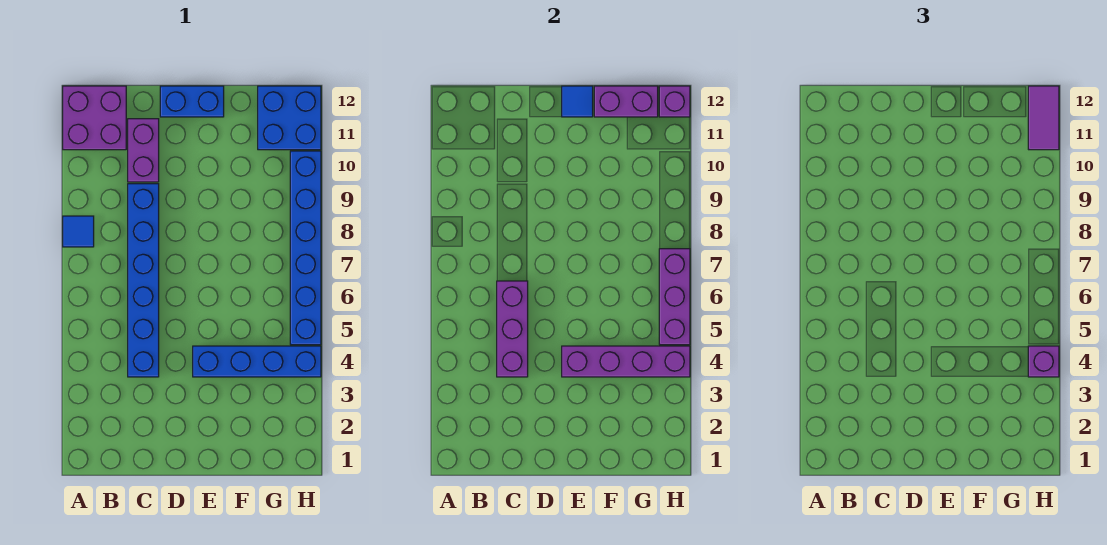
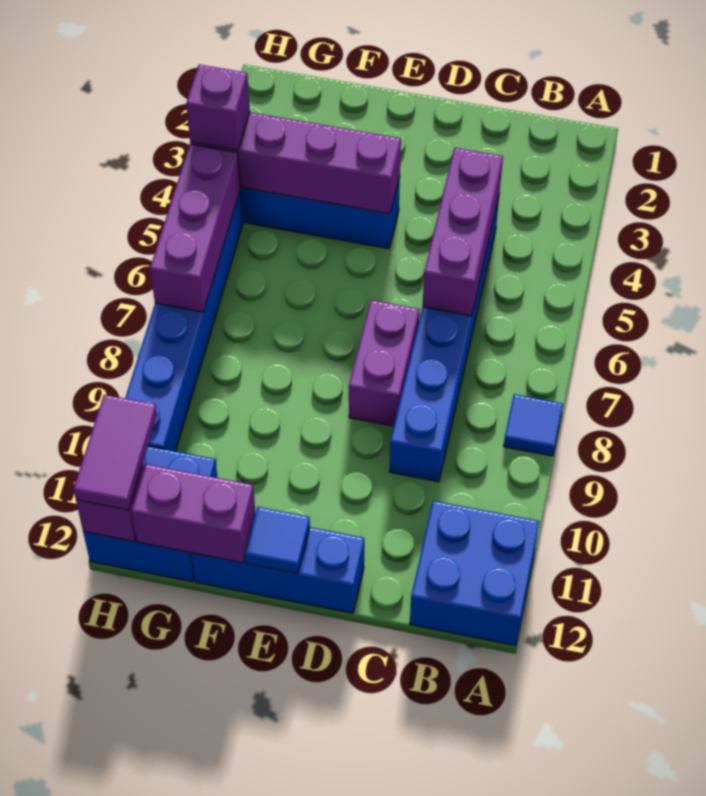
purple 2x2 brick [63,86,126,150] -> blue 2x2 brick [410,501,539,646]
purple 1x2 brick [128,119,159,182] -> purple 1x2 brick moved to [349,300,420,426]
blue 1x2 brick [160,86,224,117] -> blue 1x3 brick [191,527,364,613]

